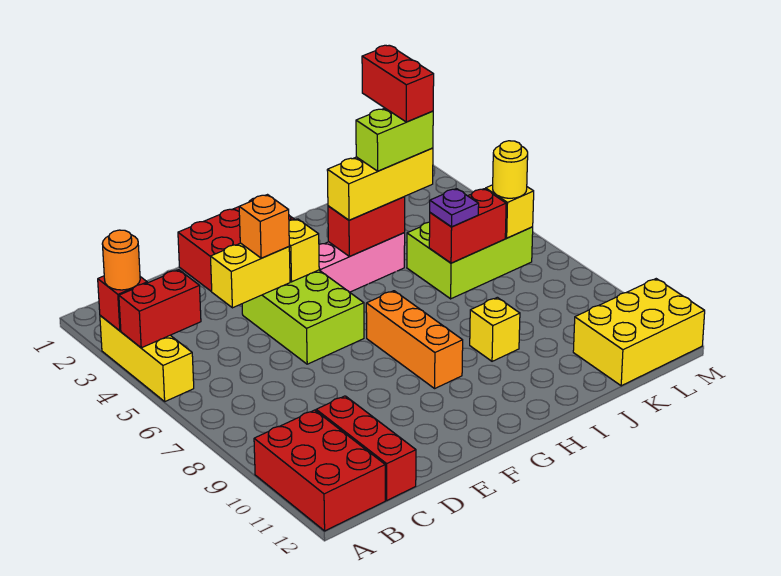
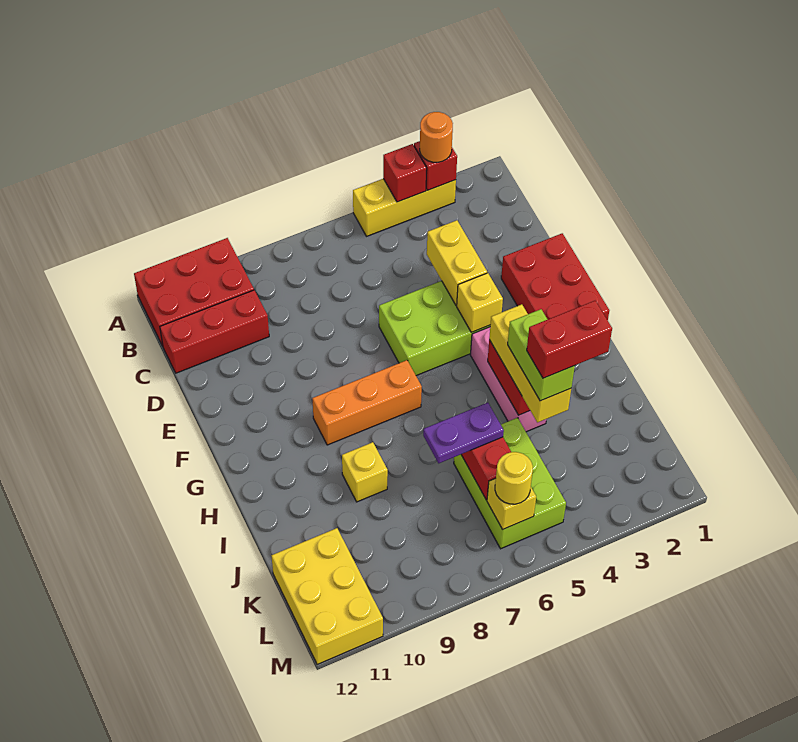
red 1x2 brick [119,270,201,348] -> red 1x1 brick [383,144,427,202]
orange 1x1 brick [239,195,289,258] -> none
purple 1x1 plate [430,189,479,227] -> purple 1x2 plate [423,402,504,463]

